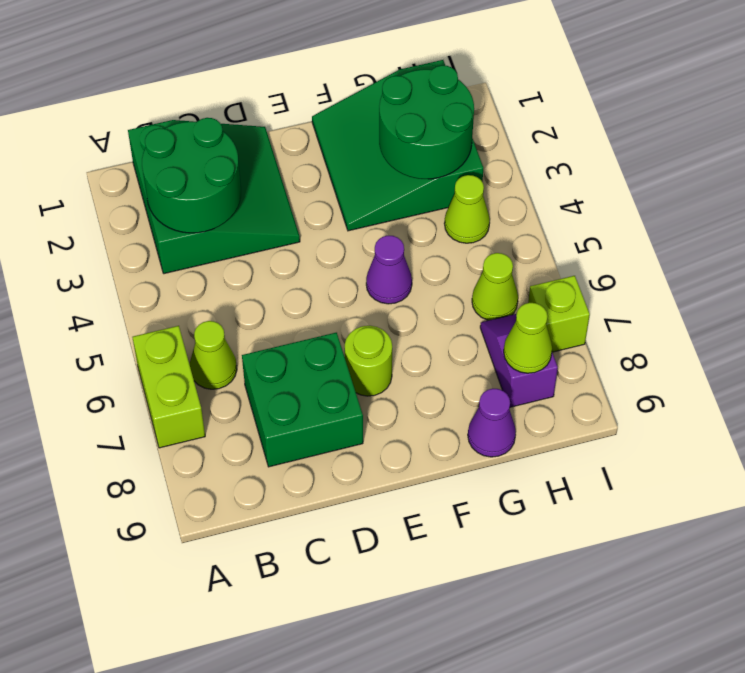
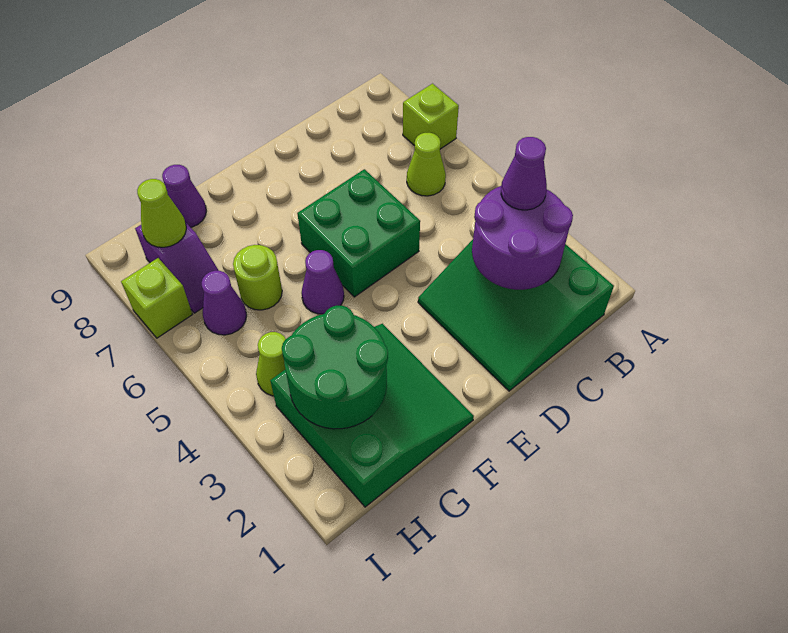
lime 1x2 brick [132,326,205,448] -> lime 1x1 brick [403,84,459,149]
green 2x2 round brick [142,118,241,233] -> purple 2x2 round brick [472,186,573,290]
none -> purple 1x1 cone [501,137,547,210]
green 2x2 brick [242,333,363,467] -> green 2x2 brick moved to [297,169,420,297]
lime 1x1 round brick [345,326,392,396] -> lime 1x1 round brick moved to [233,245,282,310]
lime 1x1 cone [472,253,518,320] -> purple 1x1 cone [202,271,247,335]

